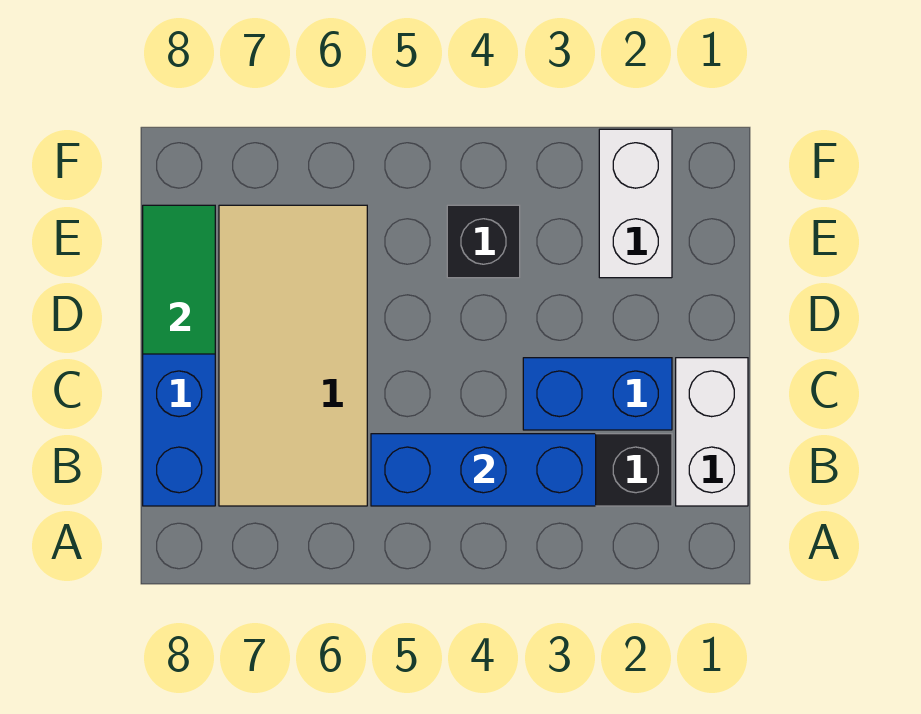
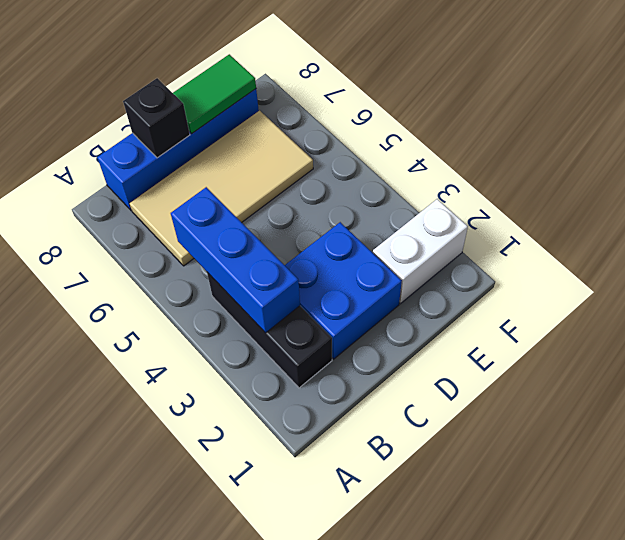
white 1x2 brick [676,358,748,506] -> none
blue 1x2 brick [523,358,672,430] -> blue 2x2 brick [285,222,402,359]
black 1x1 brick [447,205,520,278] -> black 1x1 brick moved to [123,78,190,158]

